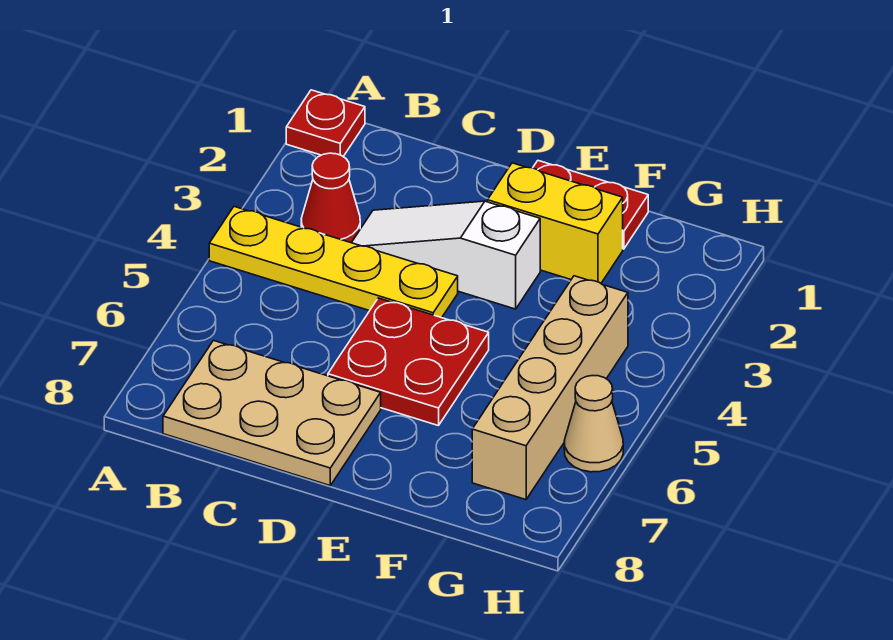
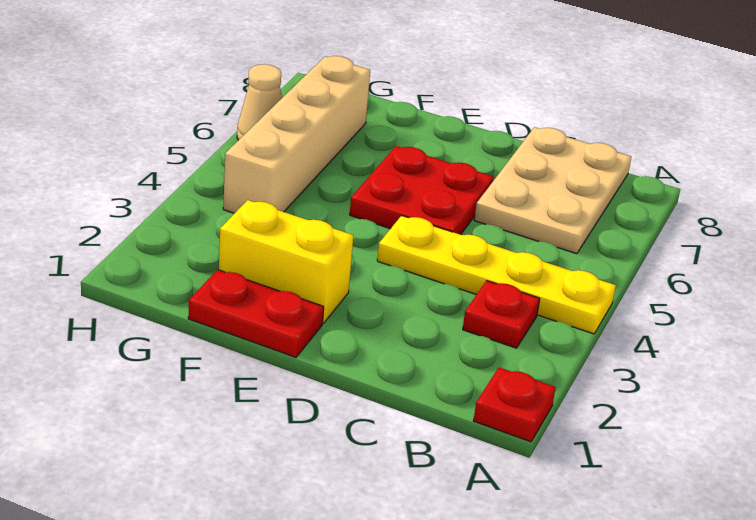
red 1x1 cone [301,153,360,243] -> red 1x1 plate [463,281,540,348]
tan 2x3 plate [163,341,381,485] -> tan 2x3 plate turned to [474,127,631,254]
white 1x3 slope [352,201,540,309] -> none

